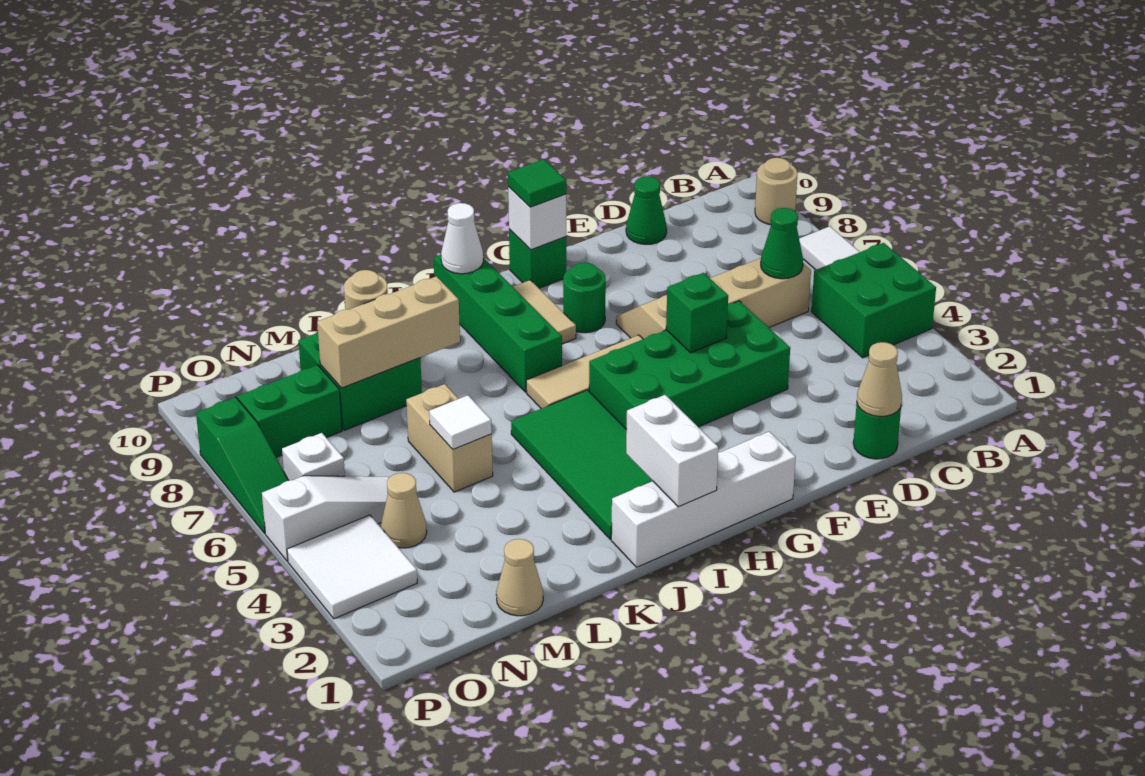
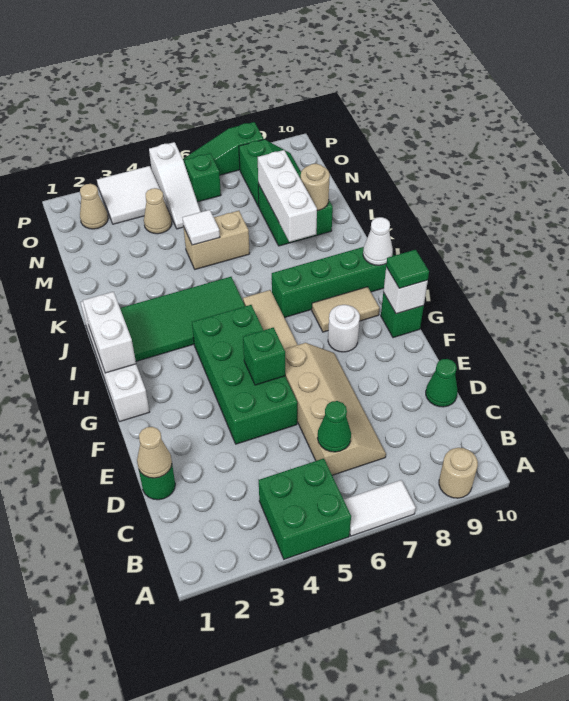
green 1x1 round brick [563,263,606,333] -> white 1x1 round brick [328,305,360,352]
white 1x2 brick [626,395,718,507] -> white 1x2 brick turned to [83,292,136,373]
tan 1x3 brick [317,276,460,388] -> white 1x3 brick [257,150,317,242]
tan 1x1 cone [496,539,543,616] -> tan 1x1 cone moved to [80,184,108,229]
white 1x1 brick [282,433,345,480] -> green 1x1 brick [185,153,221,202]

